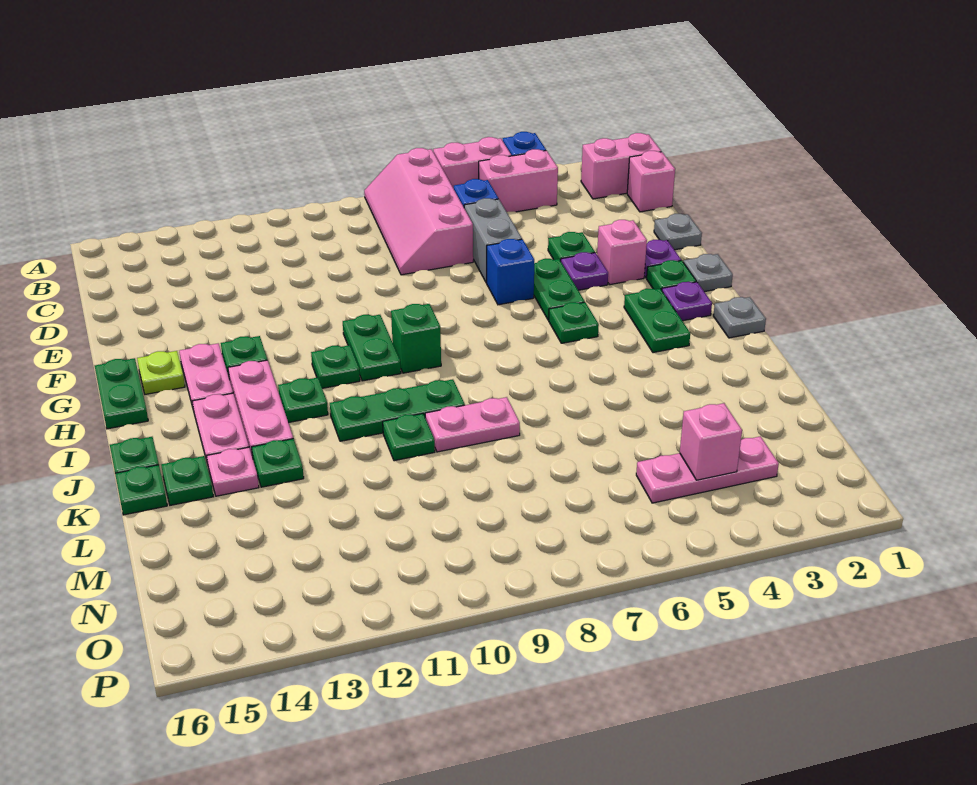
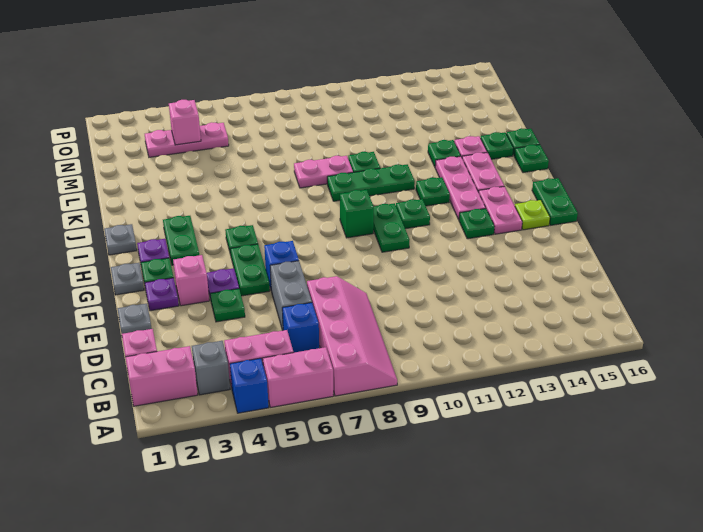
none -> grey 1x1 brick [192,341,230,395]

